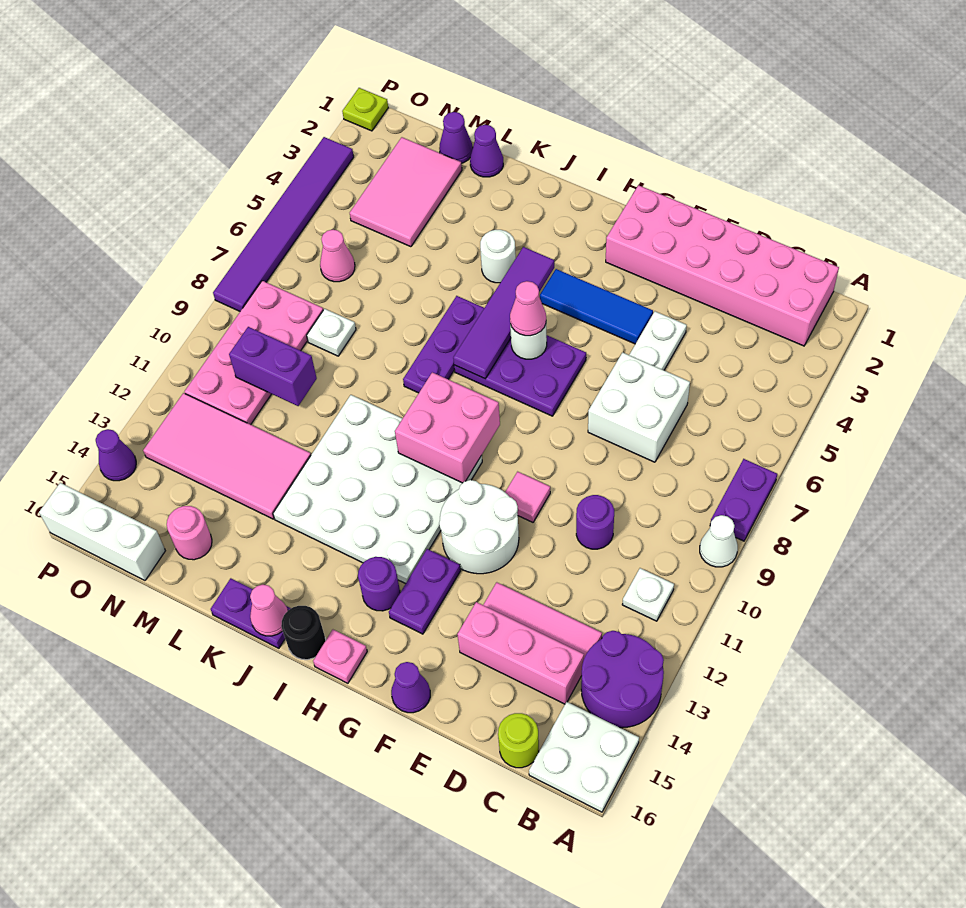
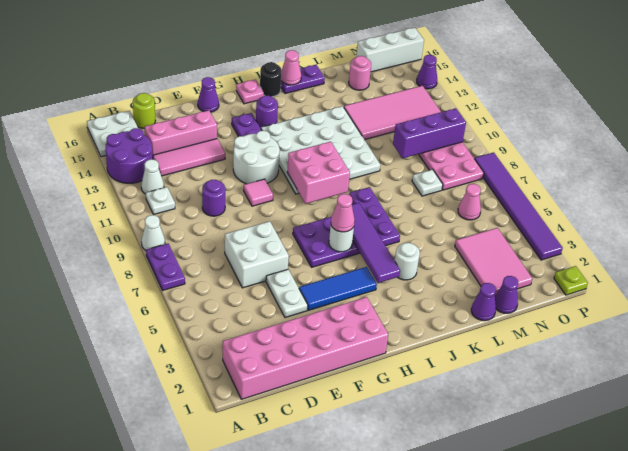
none -> white 1x1 cone [141,159,164,194]
purple 1x2 brick [229,327,317,406] -> purple 1x3 brick [393,108,466,159]

